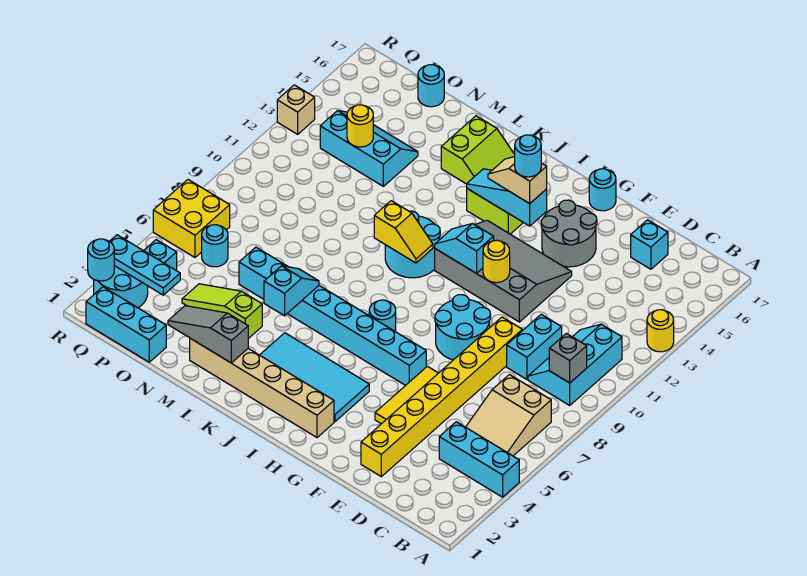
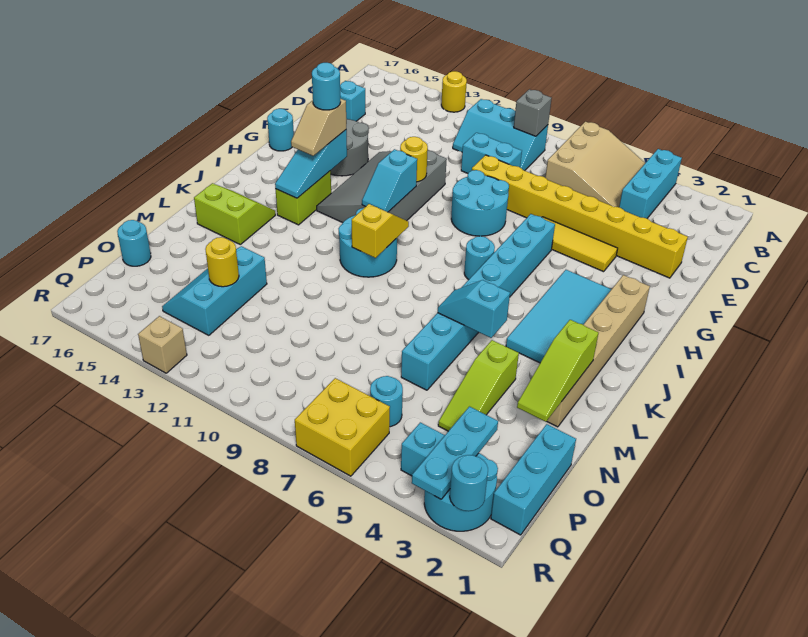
tan 2x3 slope [466,375,551,456] -> tan 3x3 slope [545,122,645,207]
grey 1x3 slope [168,306,248,363] -> lime 1x3 slope [517,320,598,422]

